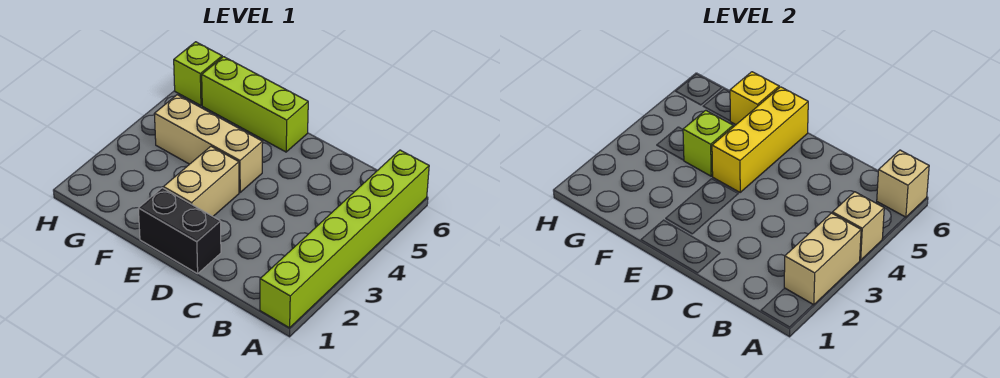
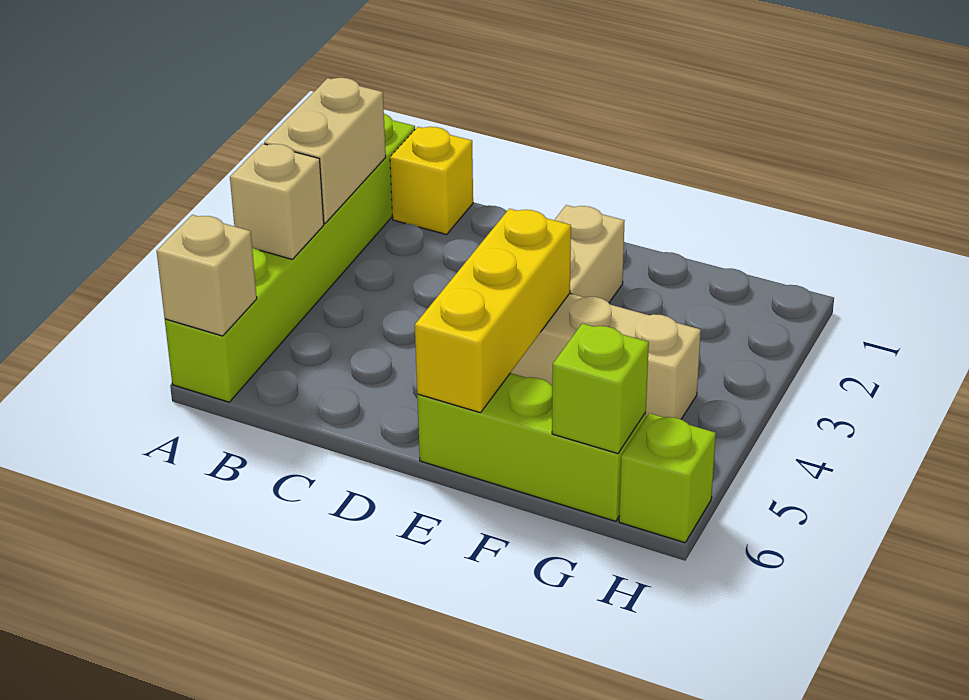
black 1x2 brick [138,188,221,274] -> none
lime 1x1 brick [683,110,733,176] -> lime 1x1 brick moved to [552,323,649,454]
yellow 1x1 brick [730,72,779,125] -> yellow 1x1 brick moved to [390,127,473,235]

